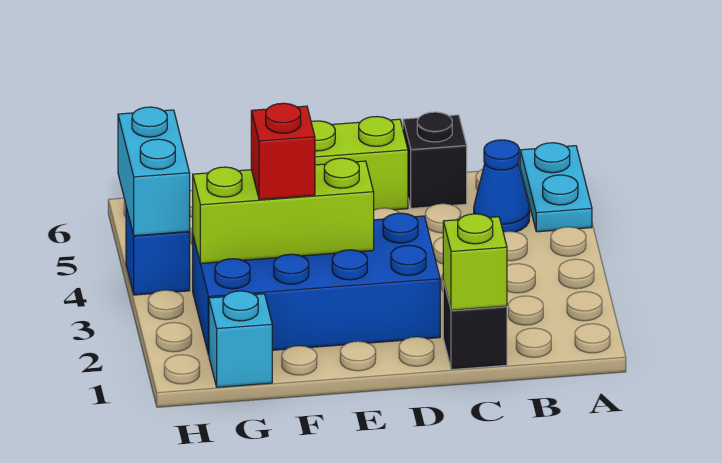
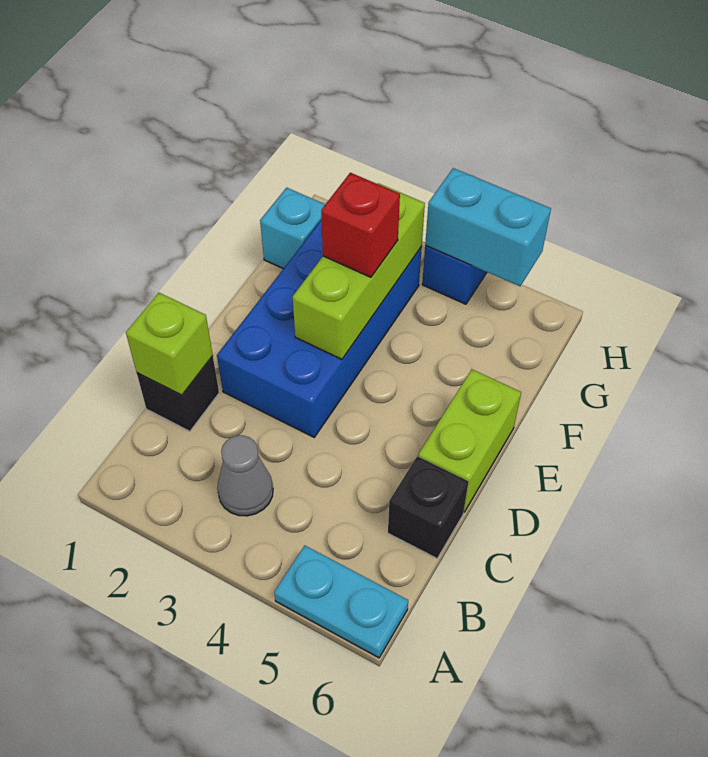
none -> grey 1x1 cone [217,435,273,516]
blue 1x1 cone [474,140,530,232] -> none

